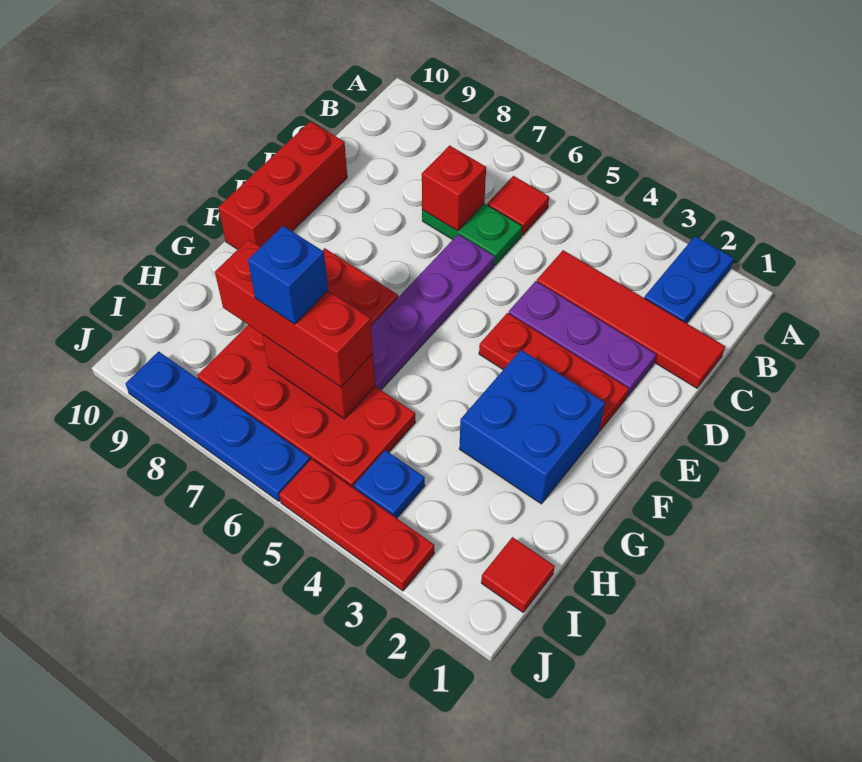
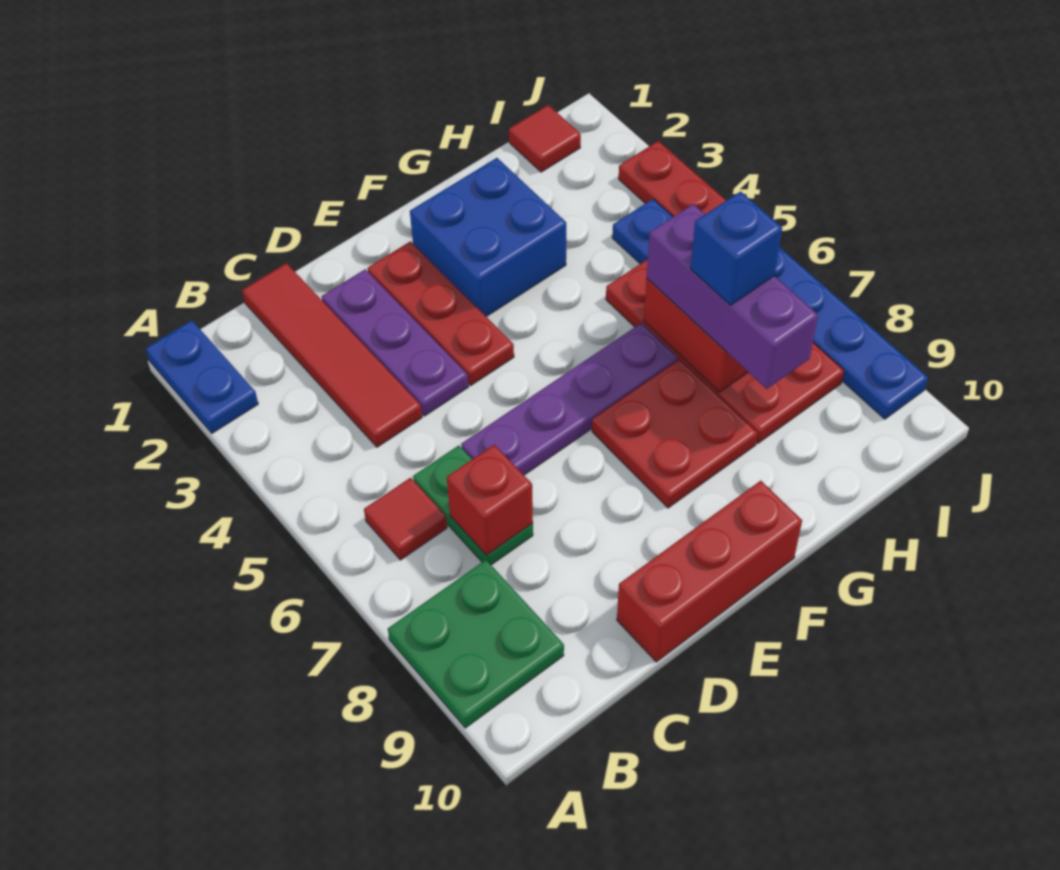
blue 1x2 plate [644,236,734,323] -> blue 1x2 plate turned to [146,320,258,433]
none -> green 2x2 plate [388,560,564,728]
red 1x3 brick [215,239,373,387] -> purple 1x3 brick [647,204,818,389]

